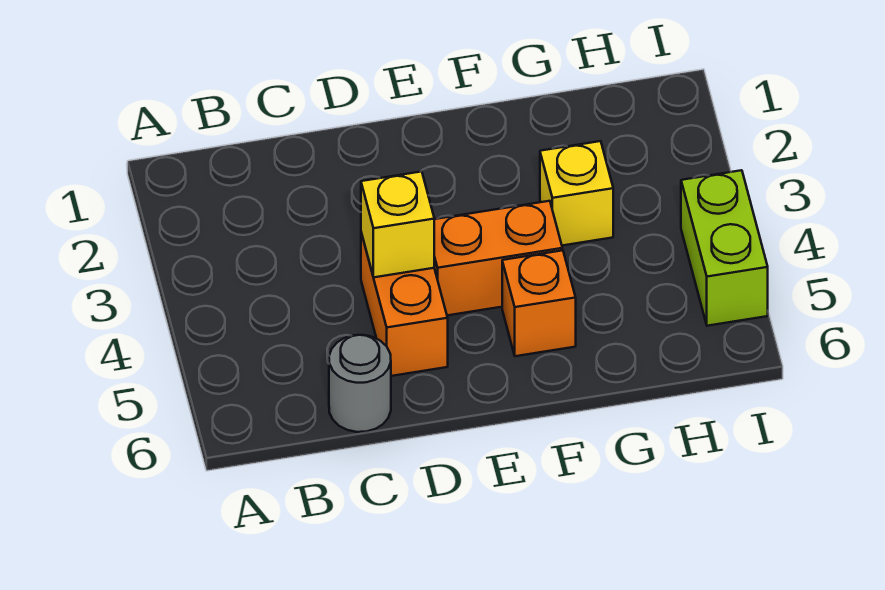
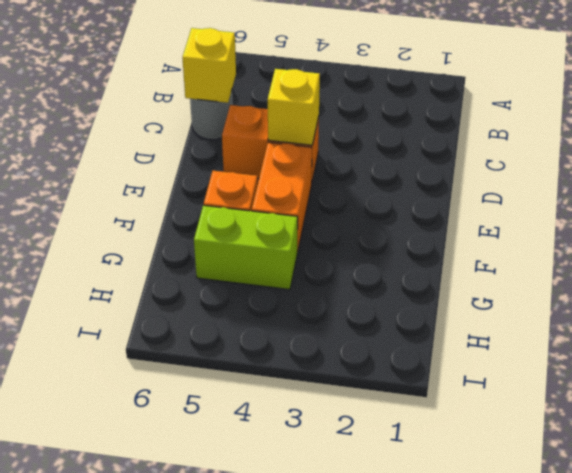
yellow 1x1 brick [540,141,613,246] -> yellow 1x1 brick moved to [182,28,236,103]
lime 1x2 brick [681,170,768,326] -> lime 1x2 brick moved to [194,205,298,290]

